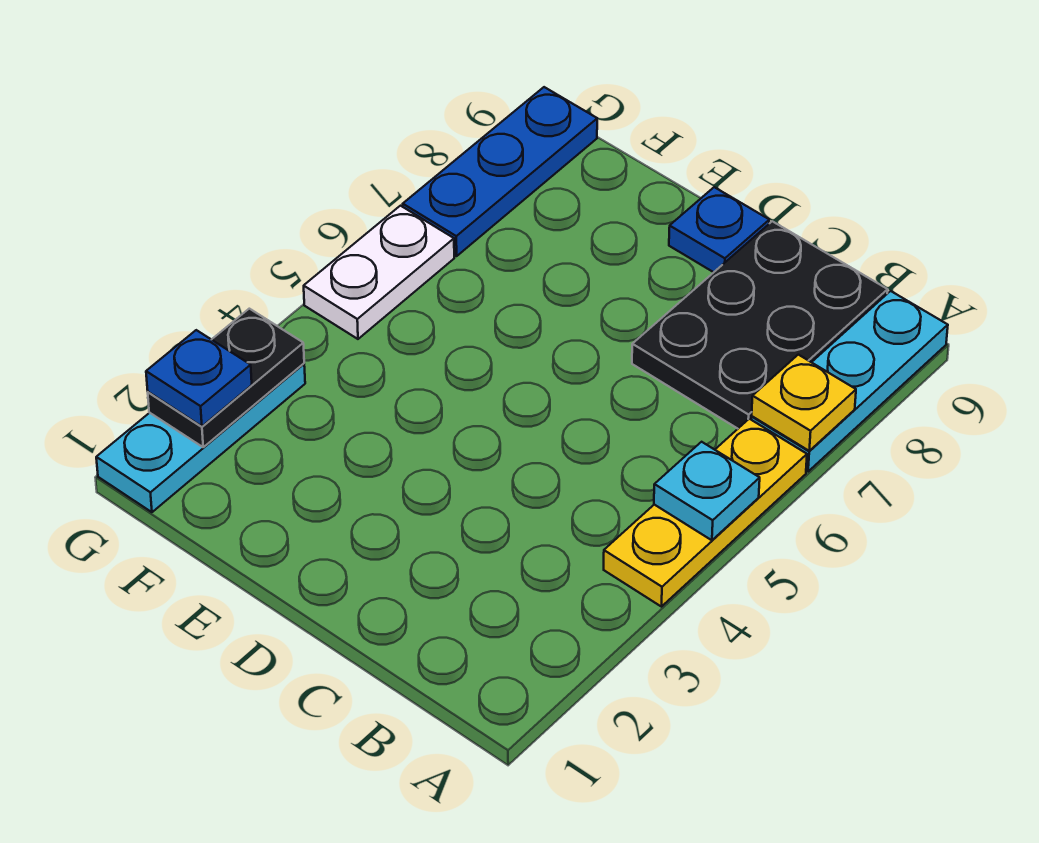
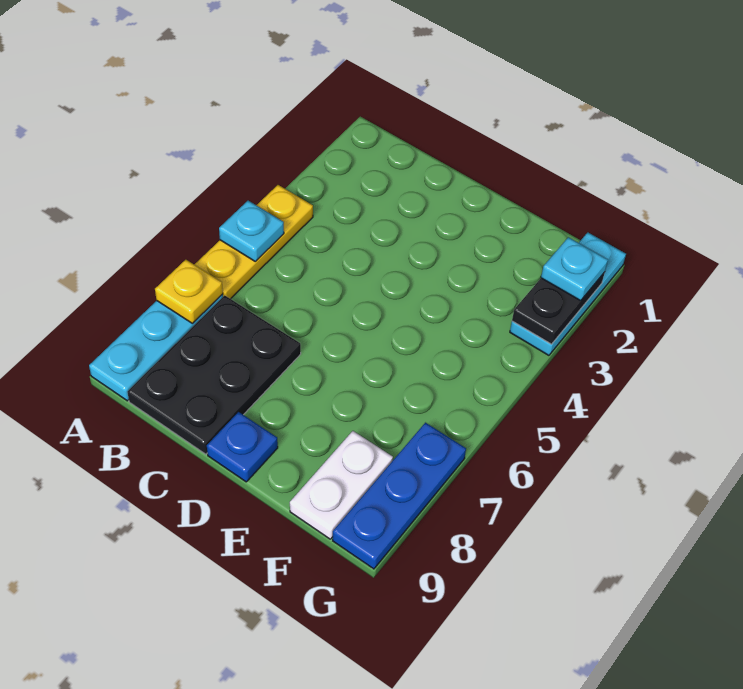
blue 1x1 plate [146,330,252,426] -> cyan 1x1 plate [541,237,608,301]
white 1x2 plate [304,206,454,339] -> white 1x2 plate moved to [290,431,393,539]

